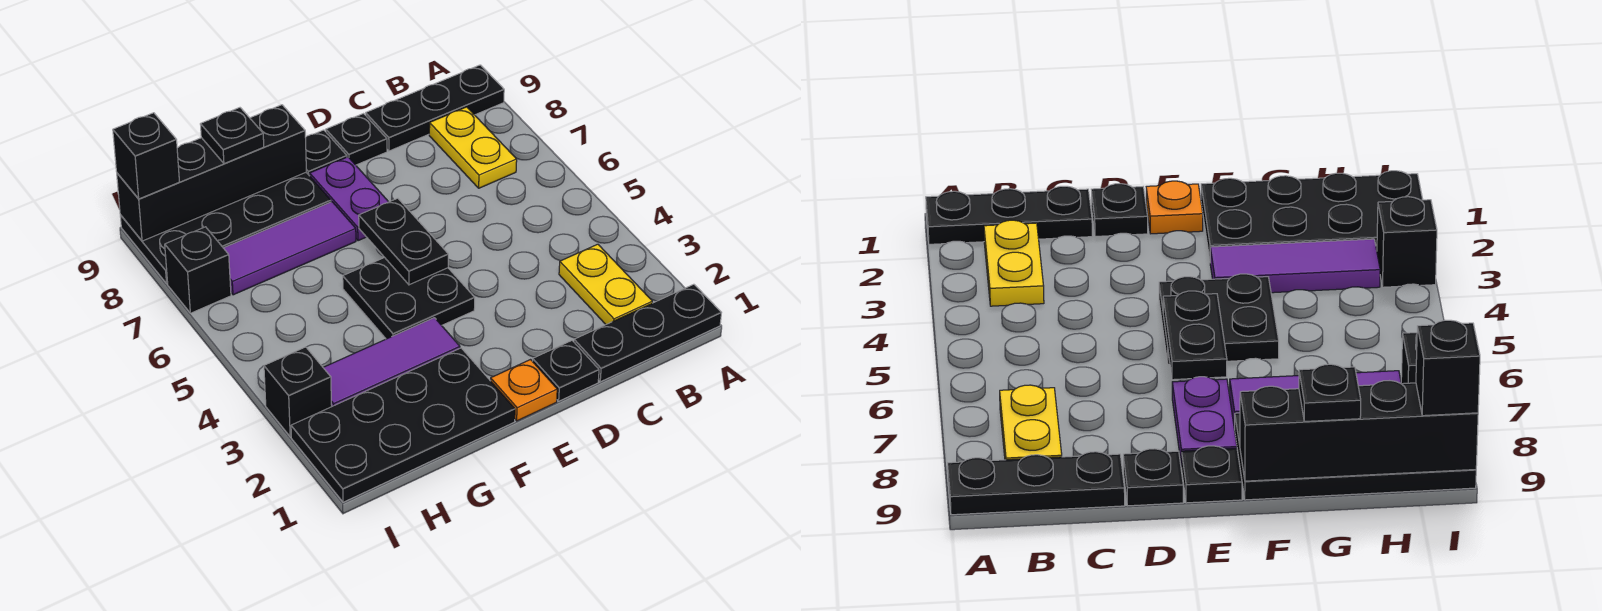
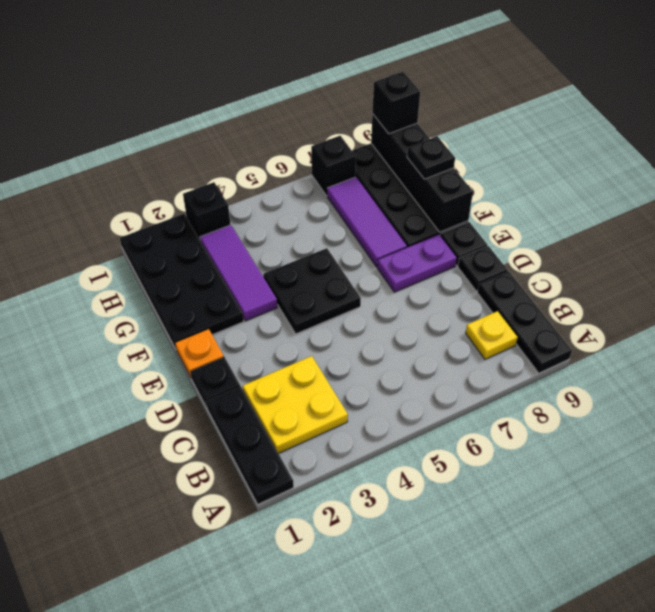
yellow 1x2 plate [559,244,652,324] -> yellow 2x2 plate [243,356,348,453]
yellow 1x2 plate [429,107,517,188] -> yellow 1x1 plate [466,311,518,359]
black 1x2 plate [359,198,448,285] -> none

